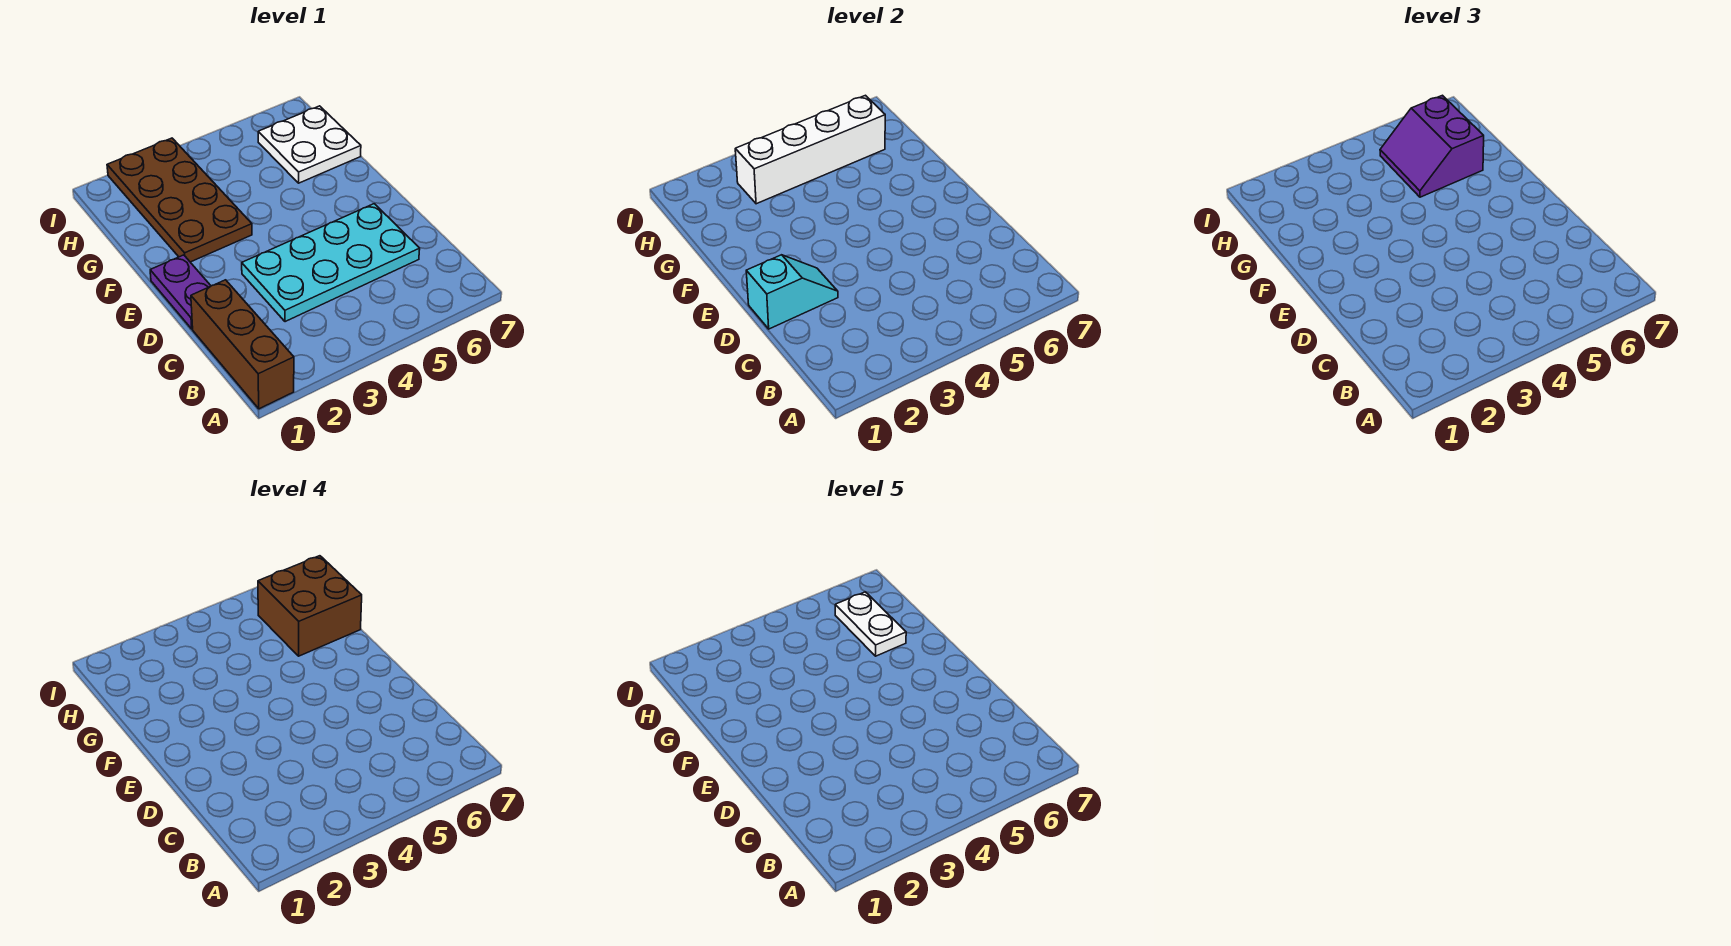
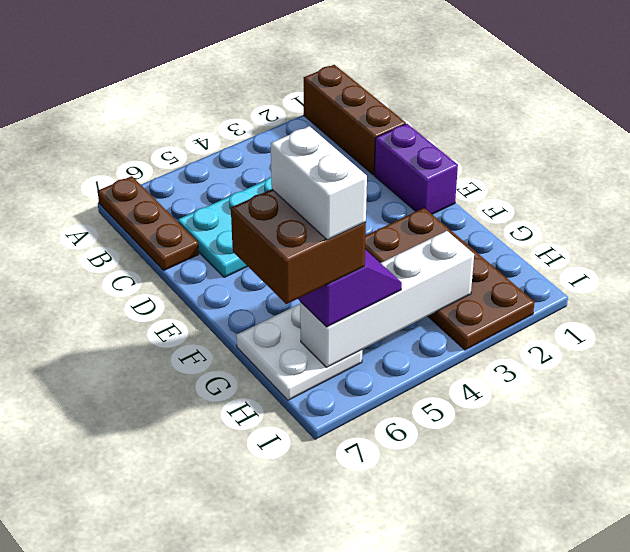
none -> brown 1x3 plate [98,176,199,270]
purple 1x2 plate [150,255,211,329] -> purple 1x2 brick [374,124,458,214]
cyan 1x2 slope [746,255,838,329] -> none
white 1x2 plate [835,592,906,656] -> white 1x2 brick [271,126,367,240]

